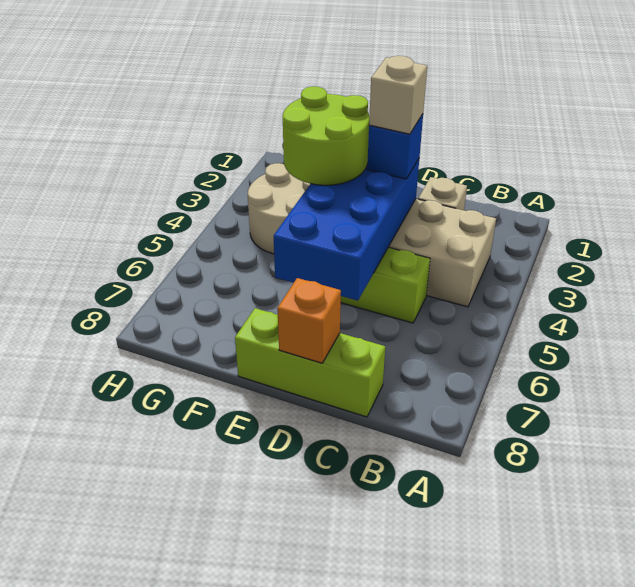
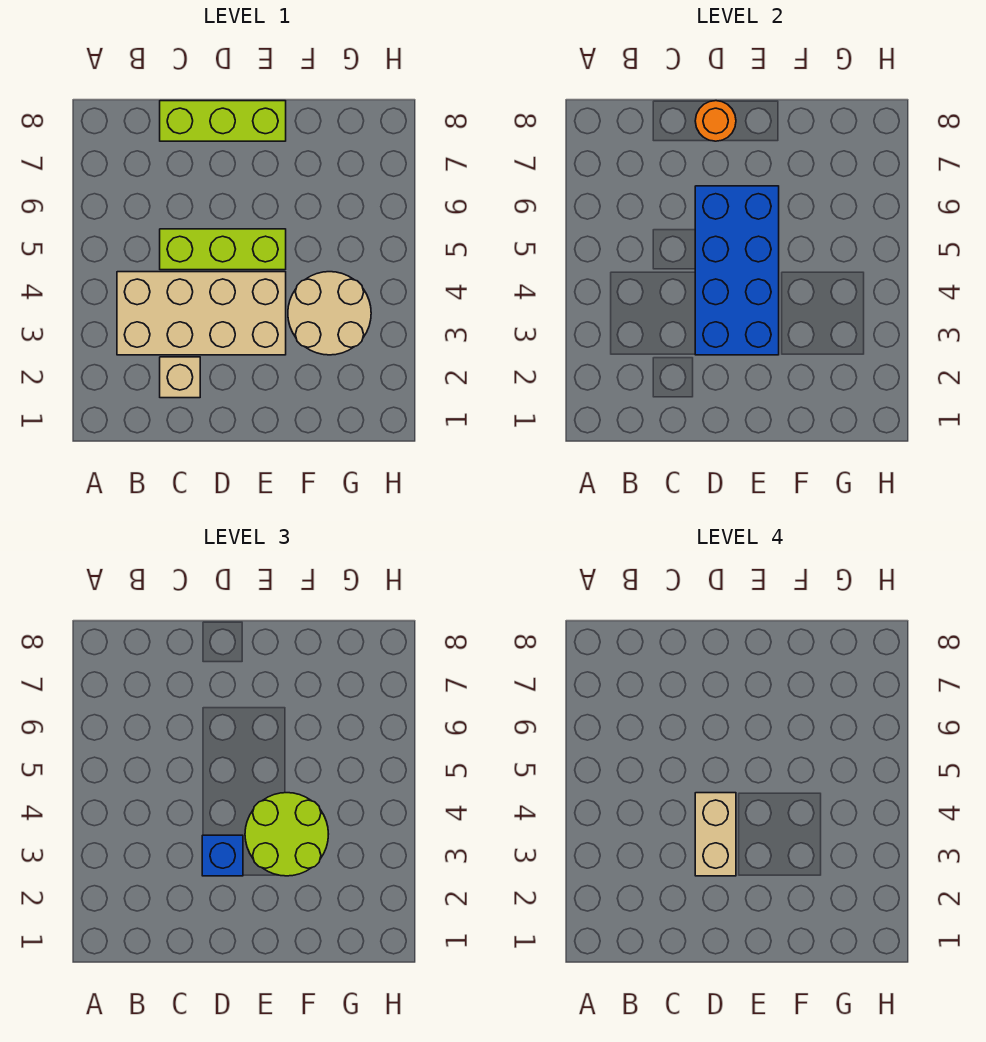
tan 1x1 brick [369,56,427,134] -> tan 1x2 brick [695,793,736,876]
orange 1x1 brick [277,278,341,363] -> orange 1x1 round brick [695,101,736,141]

